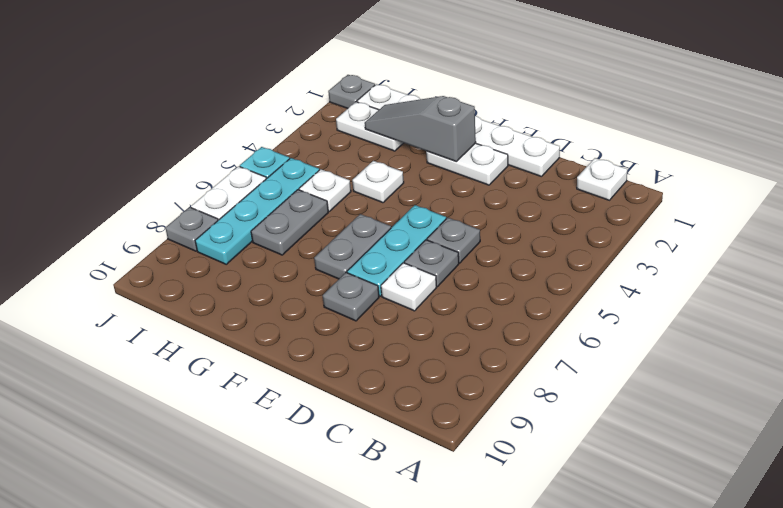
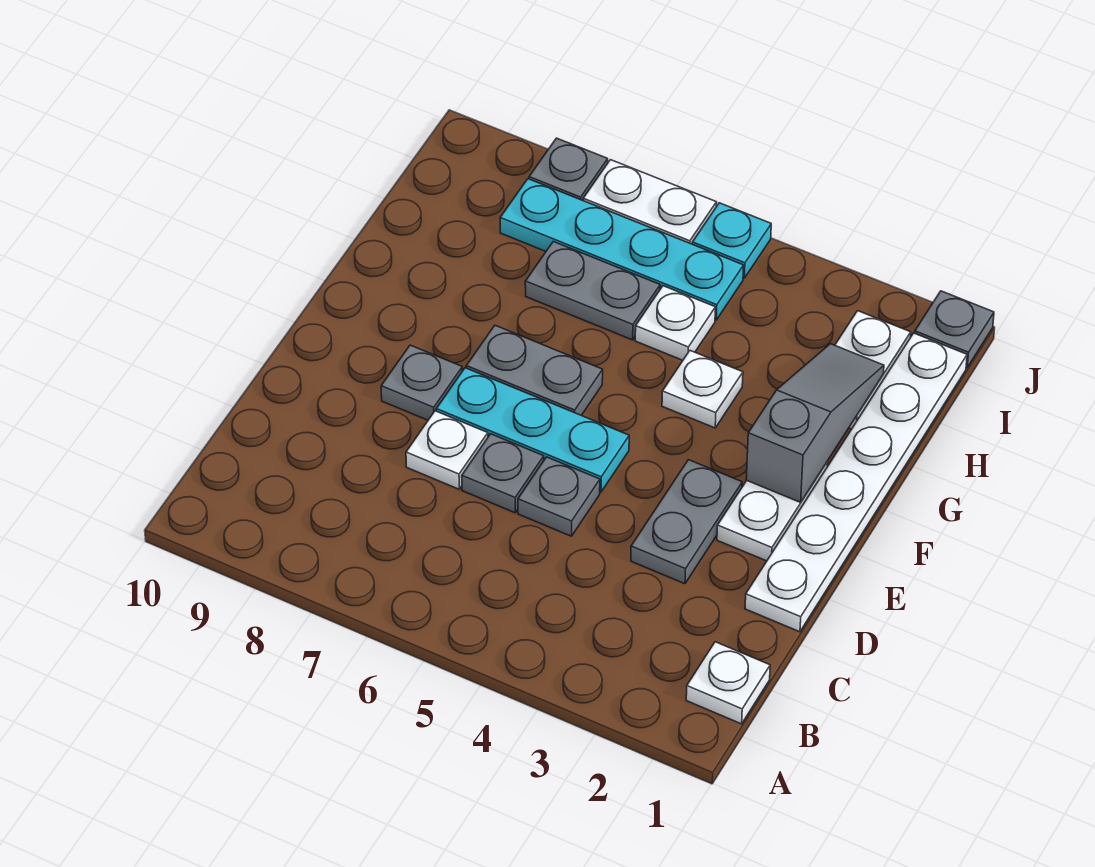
none -> grey 1x2 plate [631,460,742,584]

